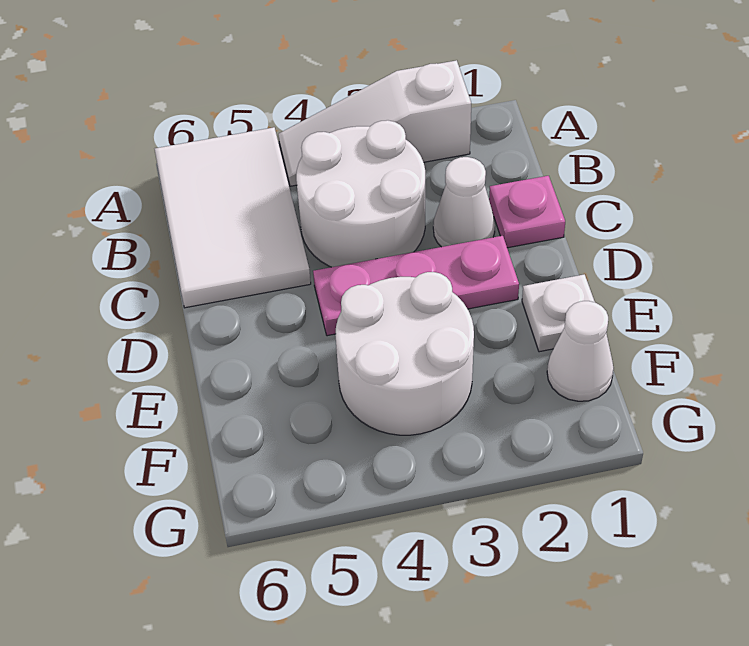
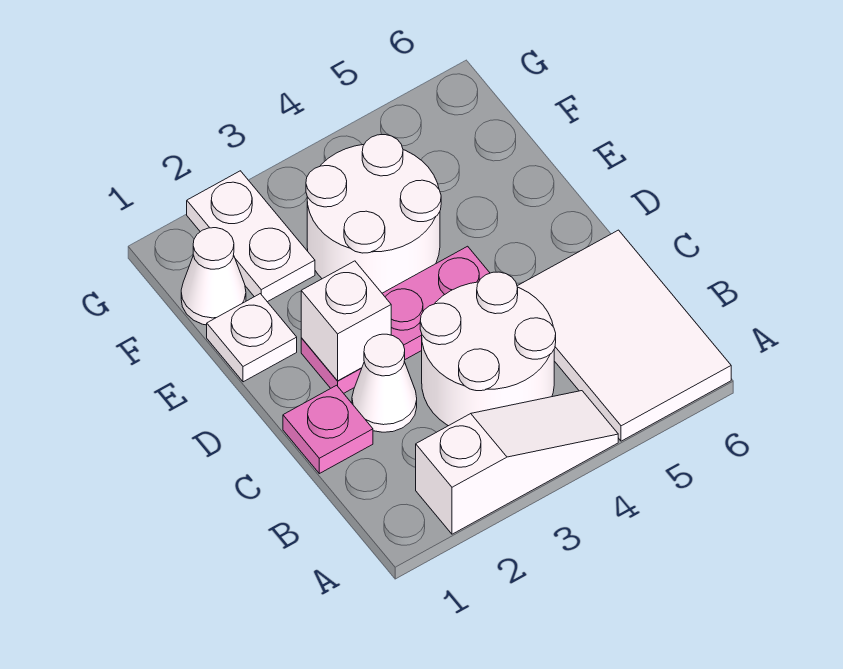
none -> white 1x1 brick [301,261,391,381]
none -> white 1x2 plate [187,171,315,302]

